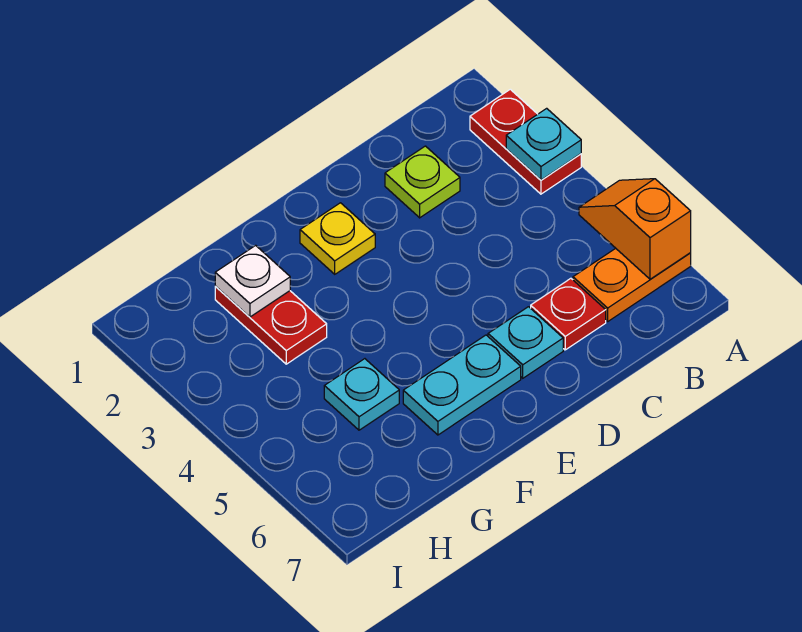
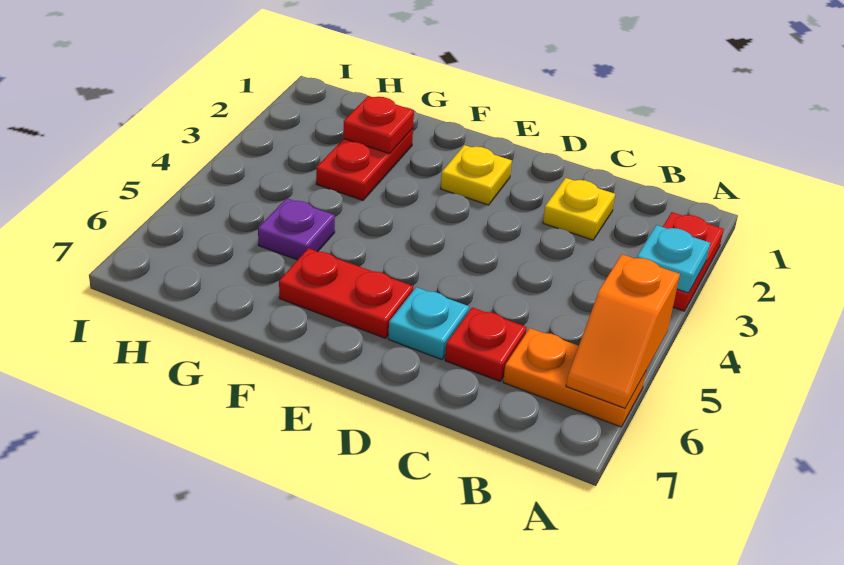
orange 1x2 slope [579,179,691,279] -> orange 1x2 slope turned to [566,254,680,408]
lime 1x1 plate [385,146,460,218] -> yellow 1x1 plate [543,178,615,240]
cyan 1x2 plate [403,335,521,435] -> red 1x2 plate [279,248,413,338]
white 1x1 plate [215,245,290,317] -> red 1x1 plate [343,96,414,154]
cyan 1x1 plate [324,359,399,430] -> purple 1x1 plate [258,198,335,260]

